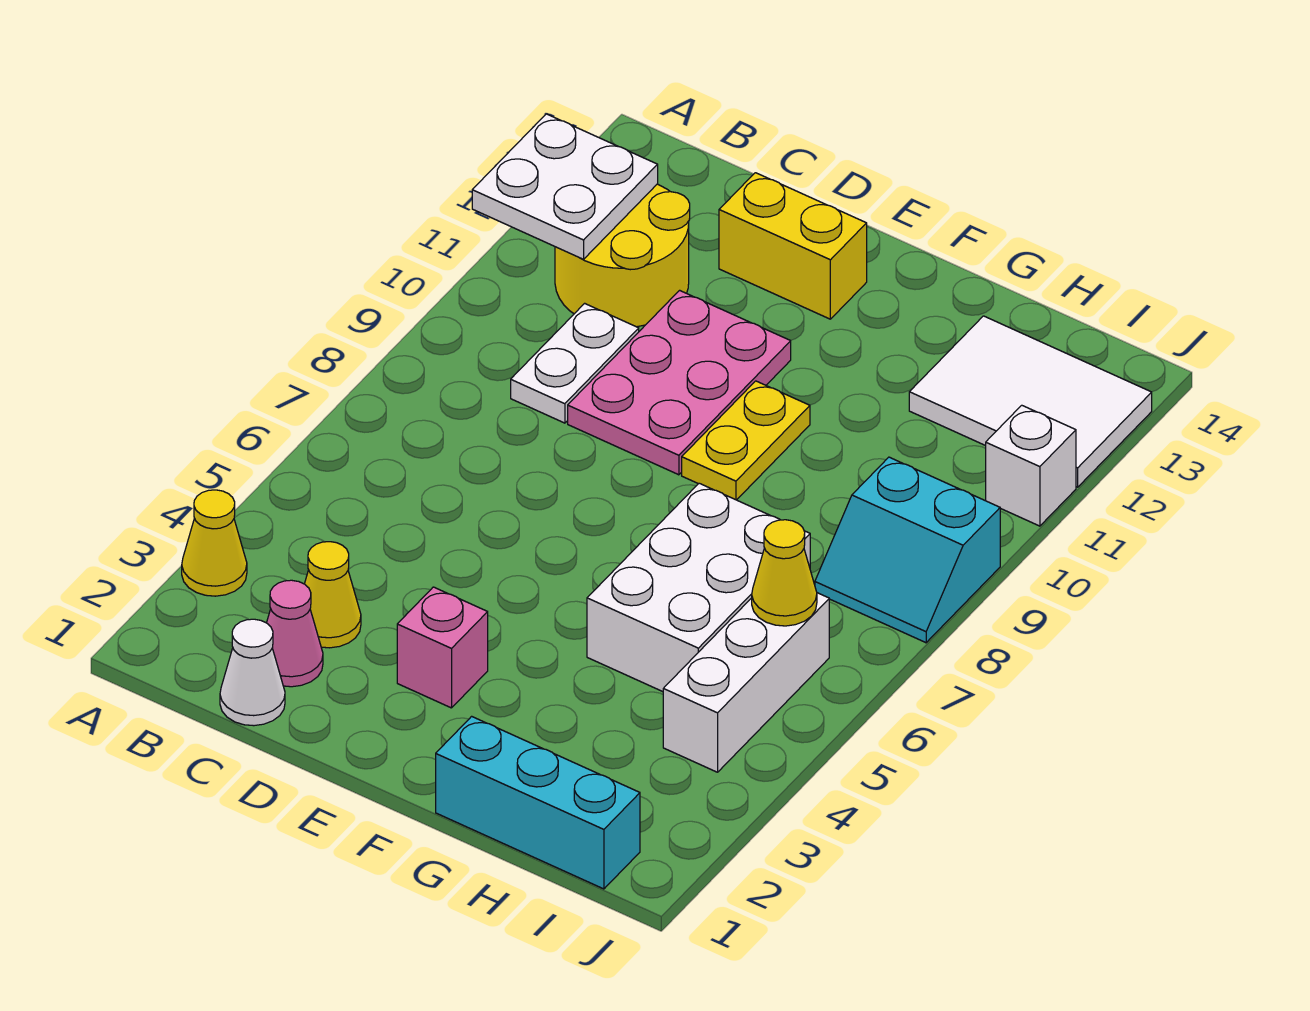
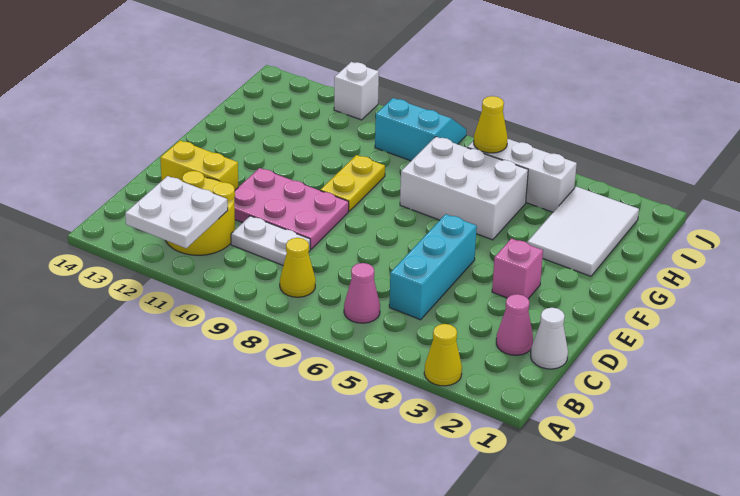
none -> pink 1x1 cone [344,263,380,323]
yellow 1x1 cone [305,542,361,648] -> yellow 1x1 cone moved to [280,238,316,297]
yellow 1x2 brick [719,173,867,319] -> yellow 1x2 brick turned to [160,141,238,190]
yellow 1x2 plate [682,381,810,500] -> yellow 1x2 plate turned to [320,155,385,211]
cyan 1x3 brick [436,716,640,889] -> cyan 1x3 brick moved to [389,214,477,320]
white 2x3 tile [909,316,1152,487] -> white 2x3 tile moved to [527,187,639,276]
cyan 2x2 slope [815,457,1000,643] -> cyan 2x2 slope turned to [375,98,467,161]

